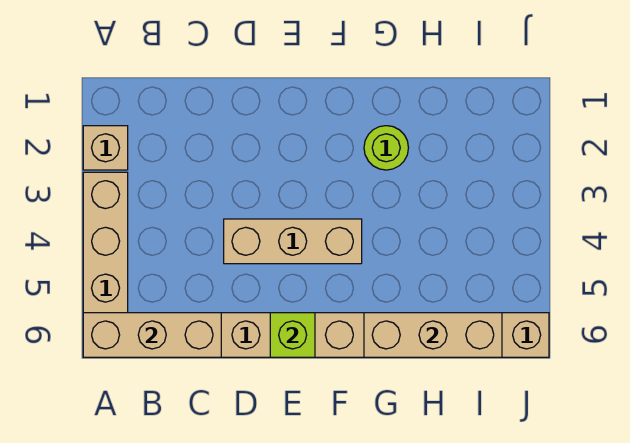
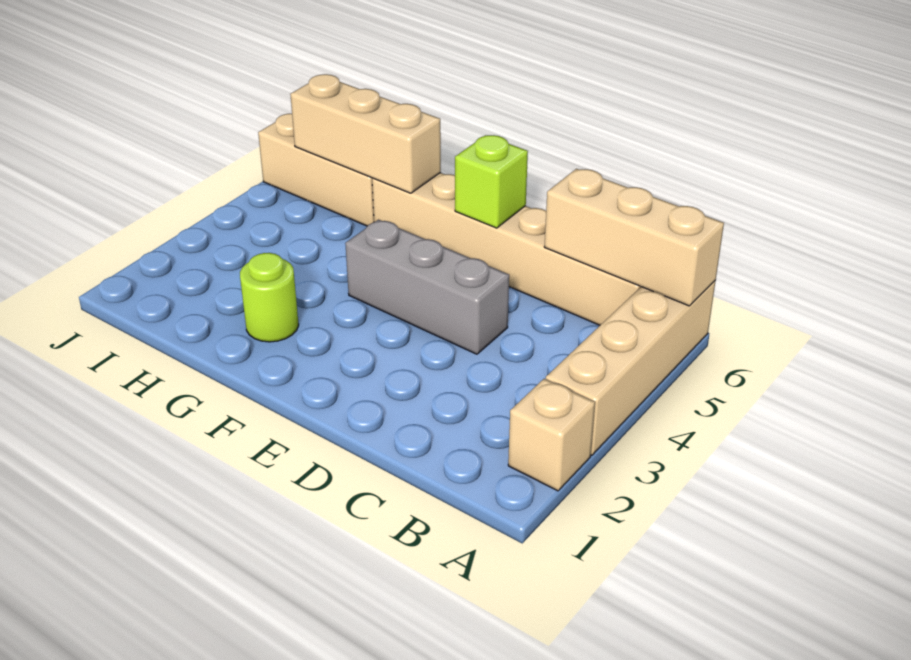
tan 1x3 brick [224,219,362,264] -> grey 1x3 brick [345,220,509,354]

